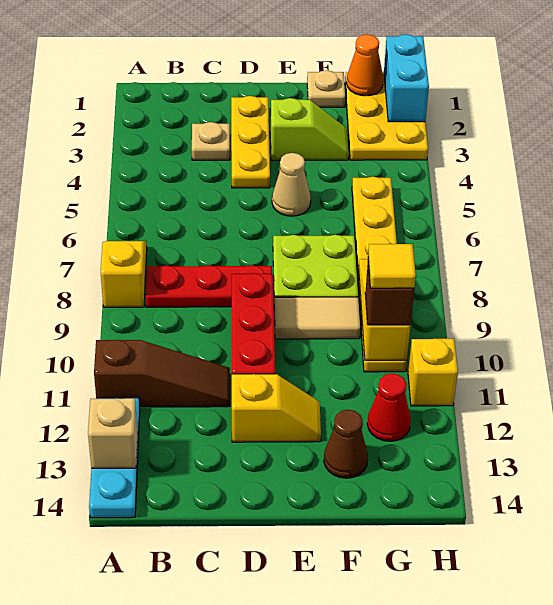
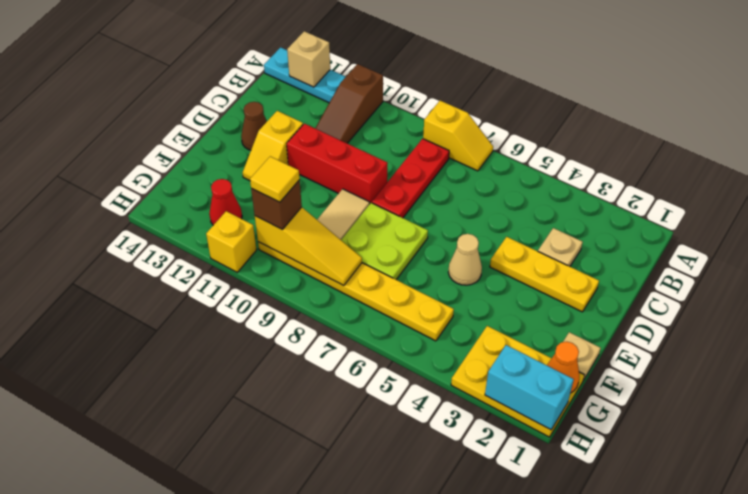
lime 1x2 slope [271,98,349,160] -> none
brown 1x1 cone [324,410,368,478] -> brown 1x1 cone moved to [241,102,267,150]

